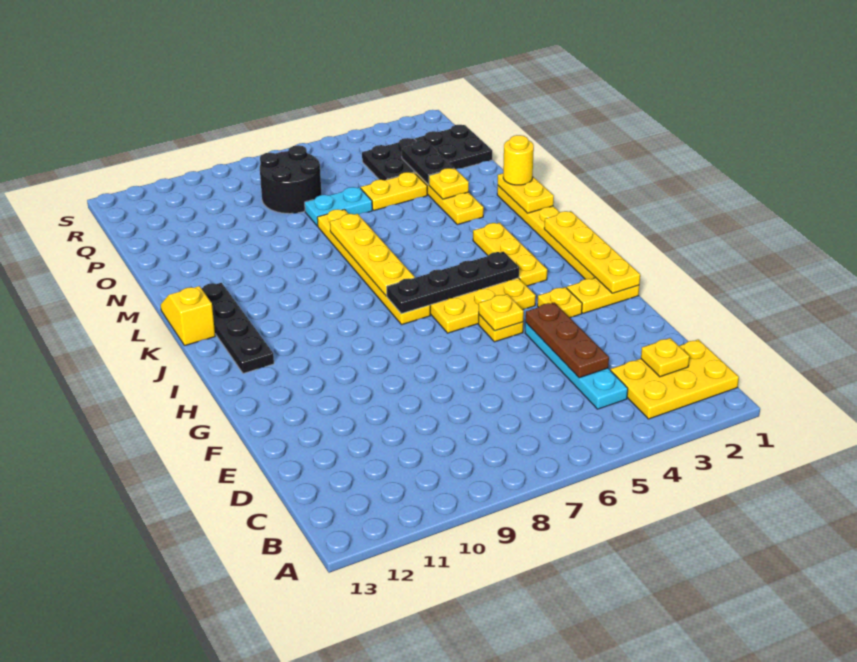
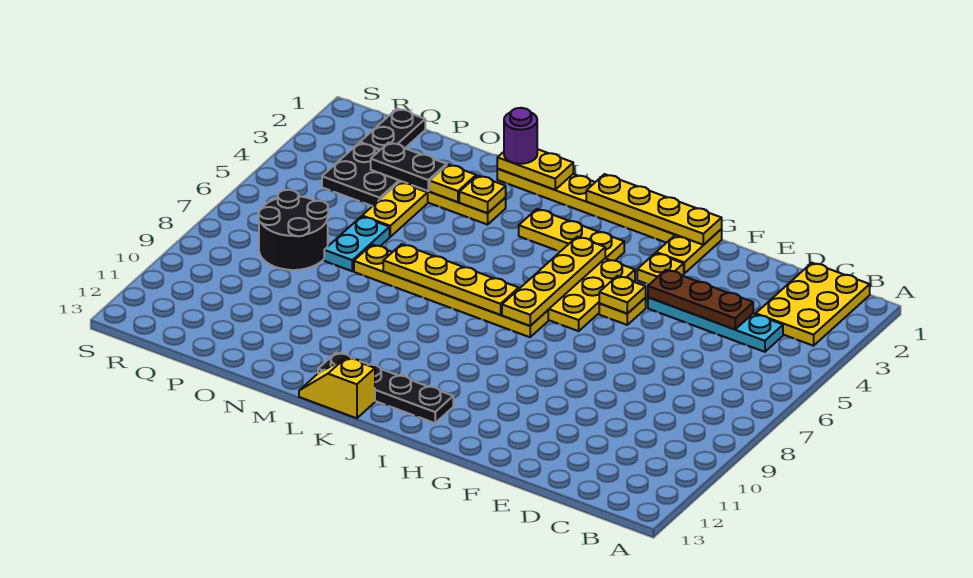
yellow 1x1 plate [641,338,690,377] -> yellow 1x1 plate moved to [459,175,506,213]
black 1x4 plate [387,252,519,314] -> yellow 1x4 plate [502,237,605,326]
yellow 1x1 round brick [503,135,534,185] -> purple 1x1 round brick [504,108,537,164]
black 2x2 plate [415,125,492,169] -> black 1x2 plate [360,109,425,150]

